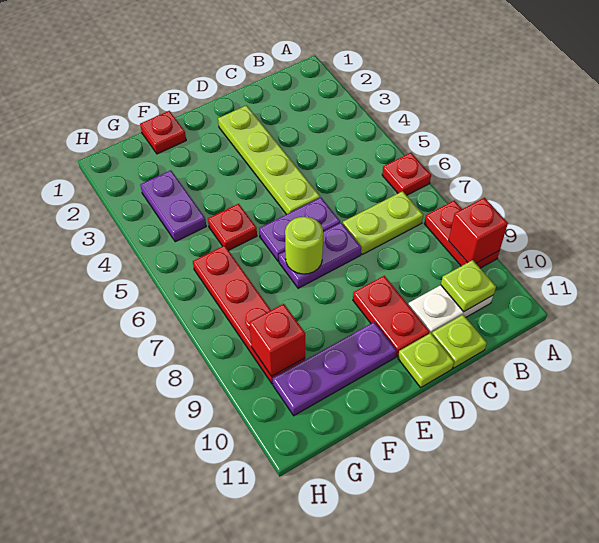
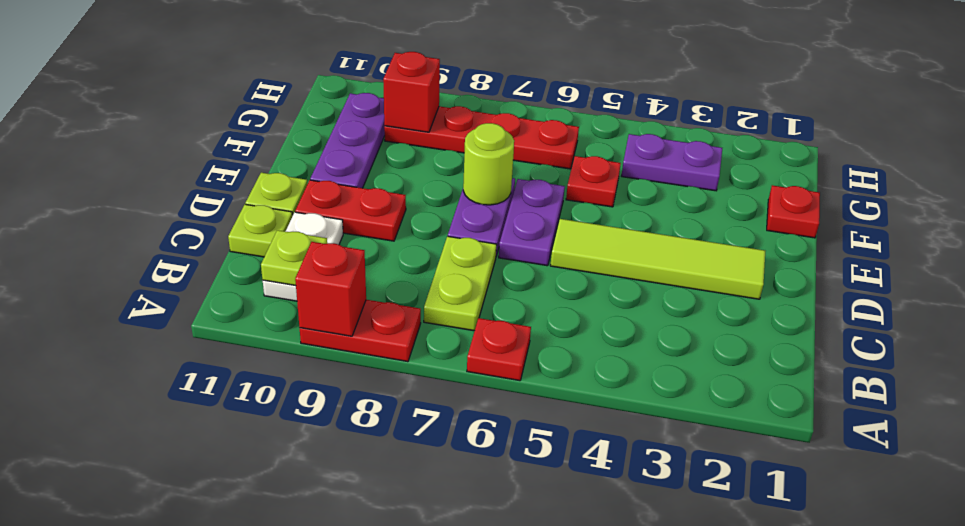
lime 1x4 plate [218,105,320,214] -> lime 1x4 tile [550,219,765,299]

